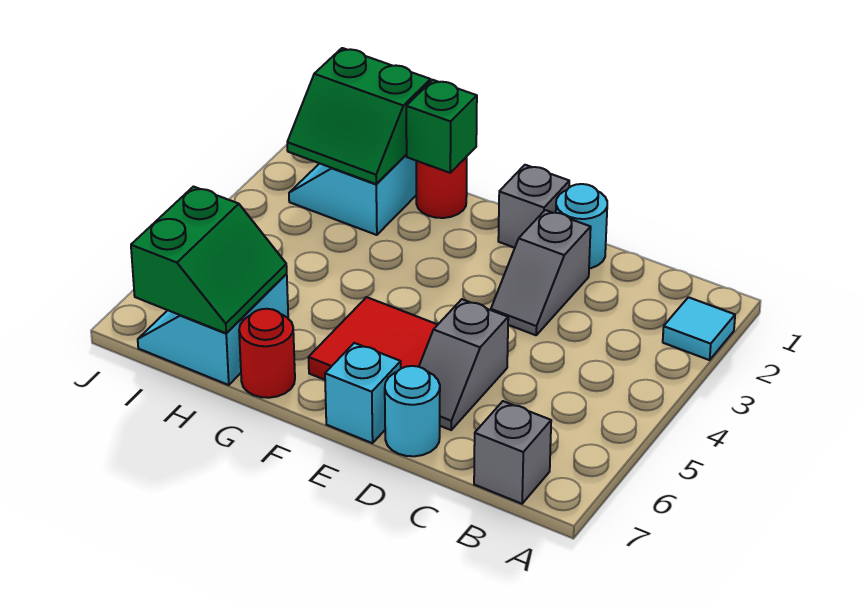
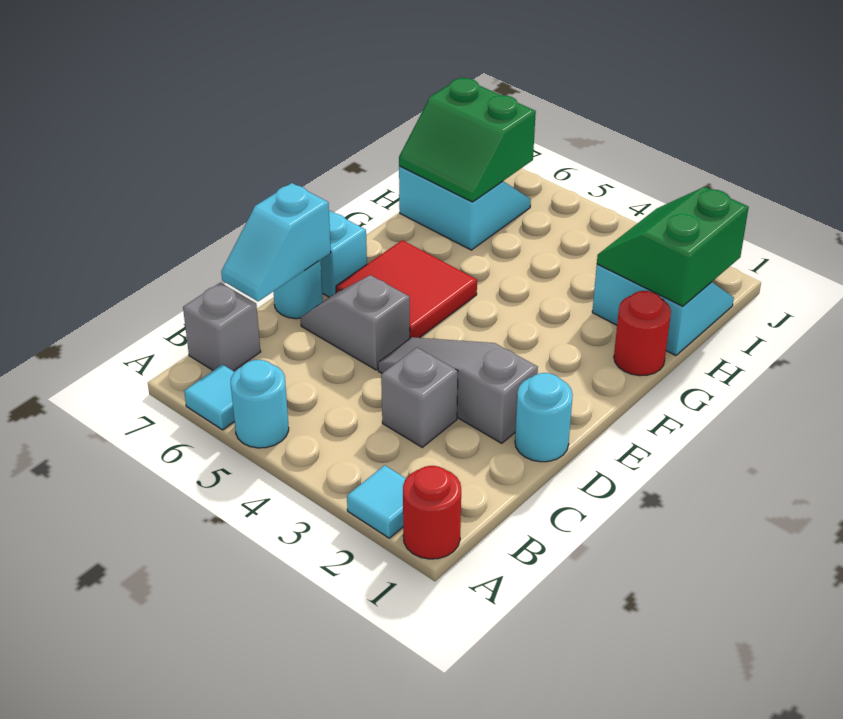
none -> cyan 1x1 round brick [231,360,289,448]
none -> cyan 1x1 tile [184,364,235,430]
none -> cyan 1x2 slope [221,183,331,301]
grey 1x2 slope [491,210,591,335] -> grey 1x3 slope [378,337,538,443]
grey 1x1 brick [498,165,569,248] -> grey 1x1 brick moved to [381,348,458,447]
green 1x1 brick [406,80,477,173] -> none
red 1x1 round brick [239,309,295,398] -> red 1x1 round brick moved to [403,466,461,559]

